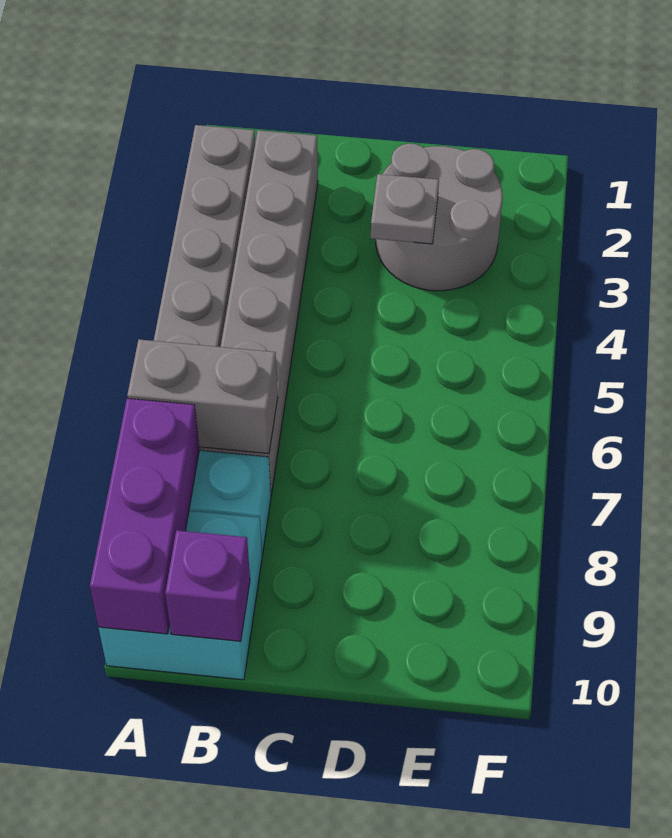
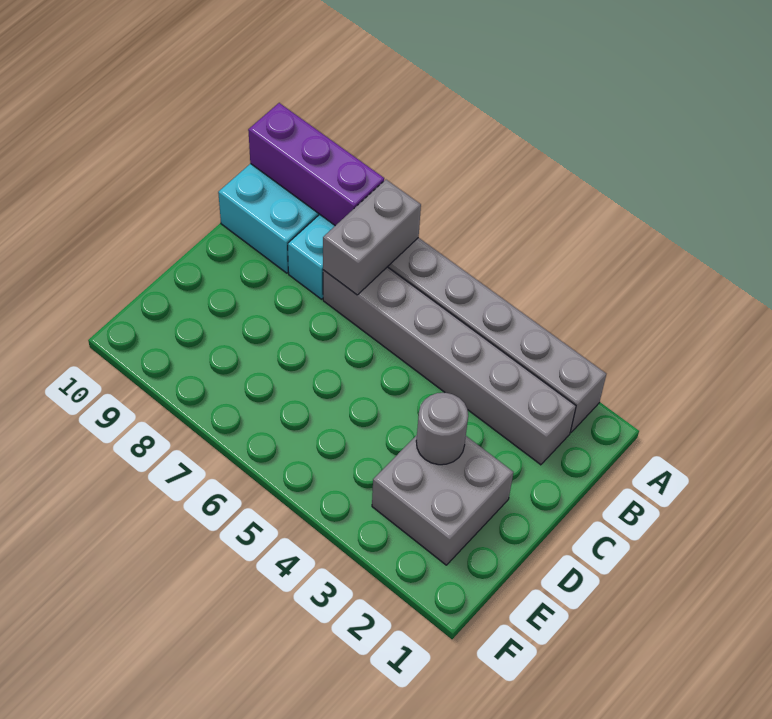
purple 1x1 brick [165,530,250,641] -> none
grey 2x2 round brick [376,143,503,291] -> grey 2x2 brick [372,435,513,565]
grey 1x1 plate [371,174,439,244] -> grey 1x1 round brick [416,393,468,465]

